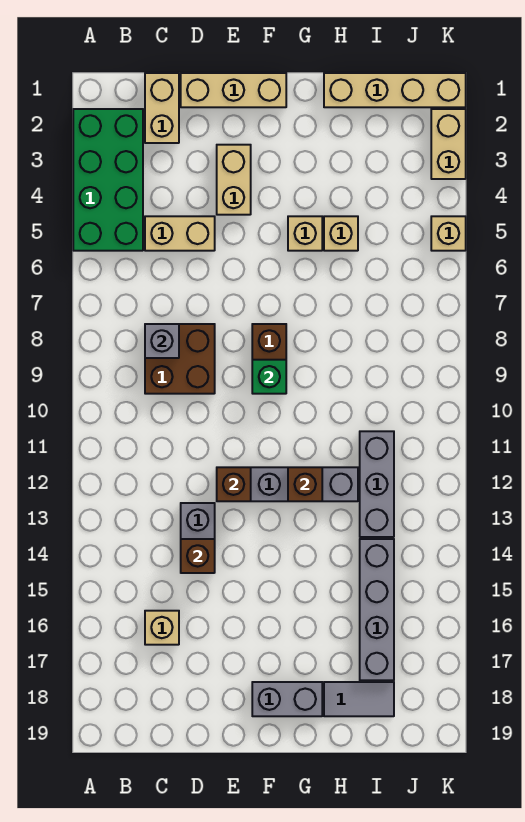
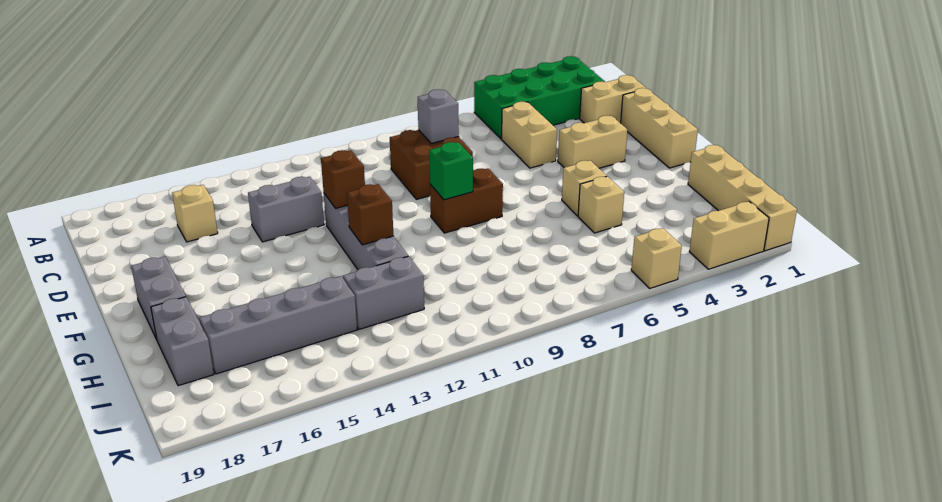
brown 1x1 brick [181,539,215,573] -> none
grey 1x2 tile [324,682,394,716] -> grey 1x2 brick [151,297,214,386]
grey 1x3 brick [360,431,394,537] -> grey 1x2 brick [343,256,424,329]

